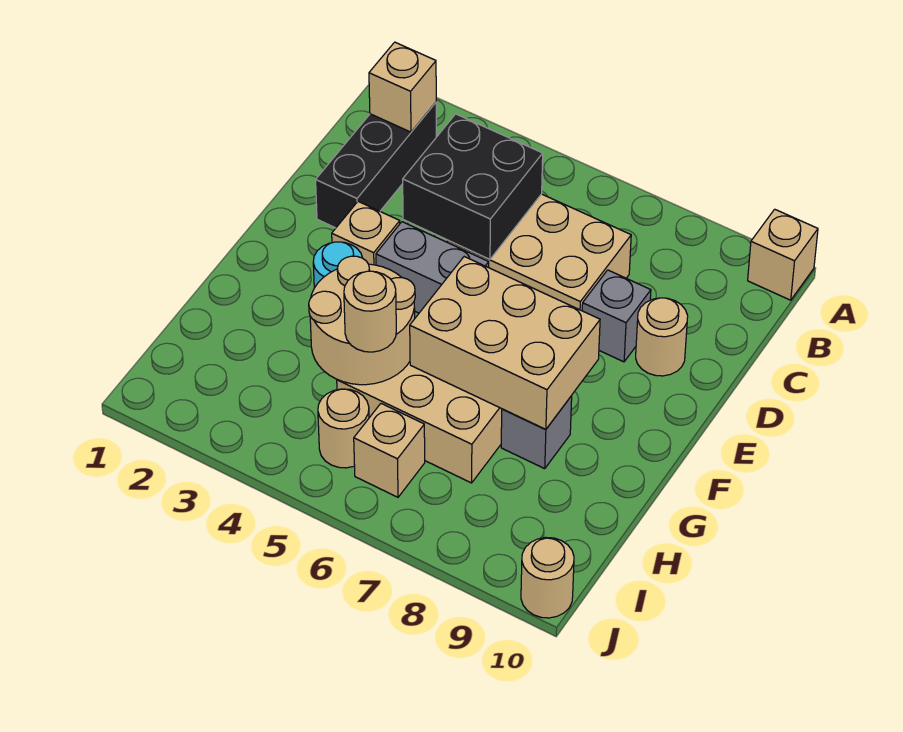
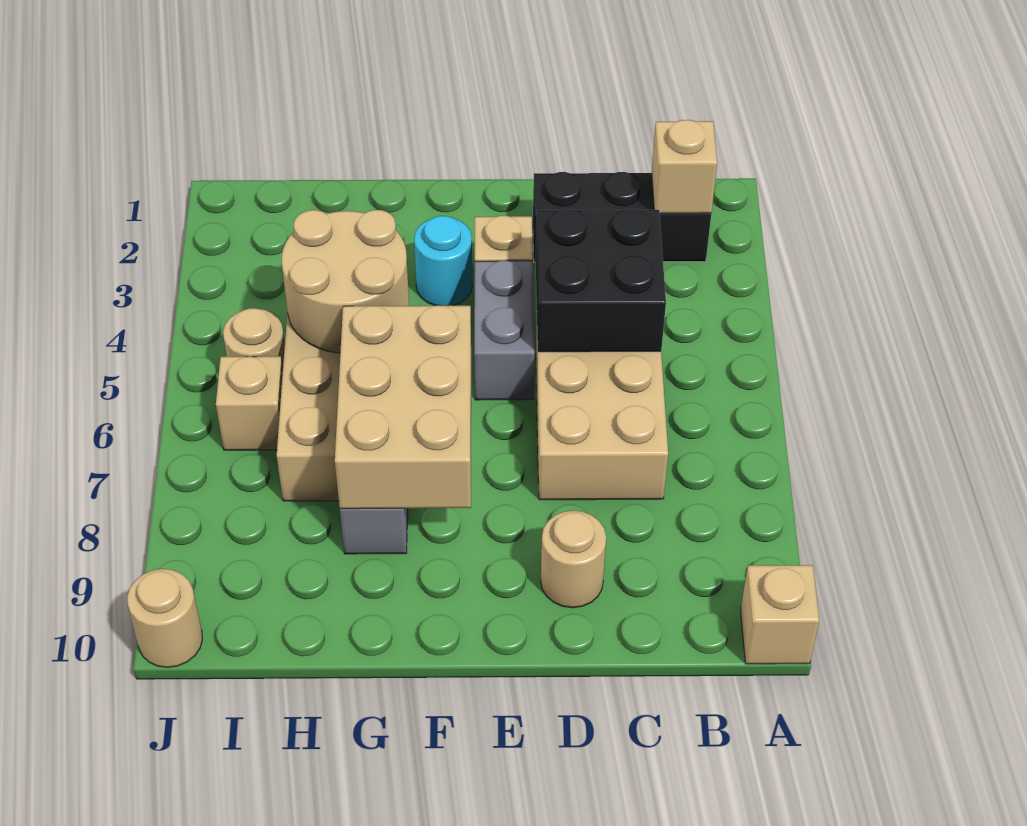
grey 1x1 brick [582,270,651,362] -> none
tan 1x1 round brick [344,271,396,352] -> none

